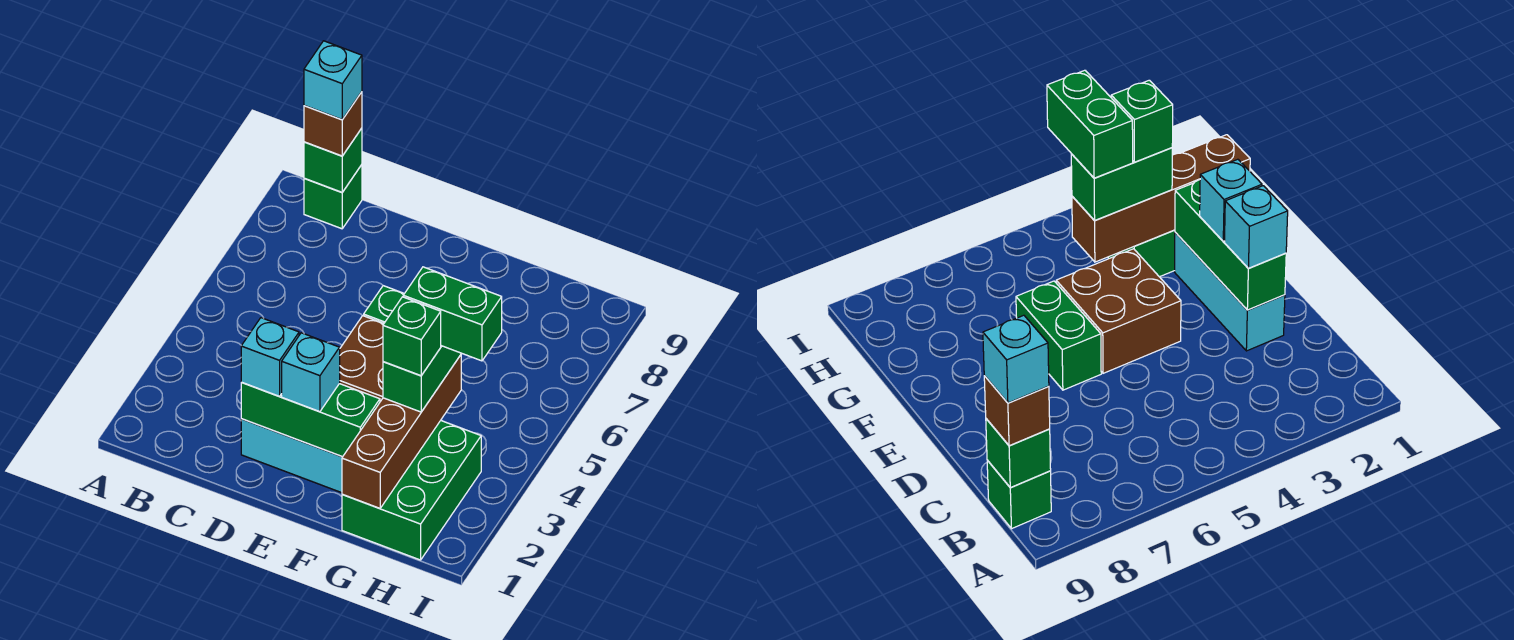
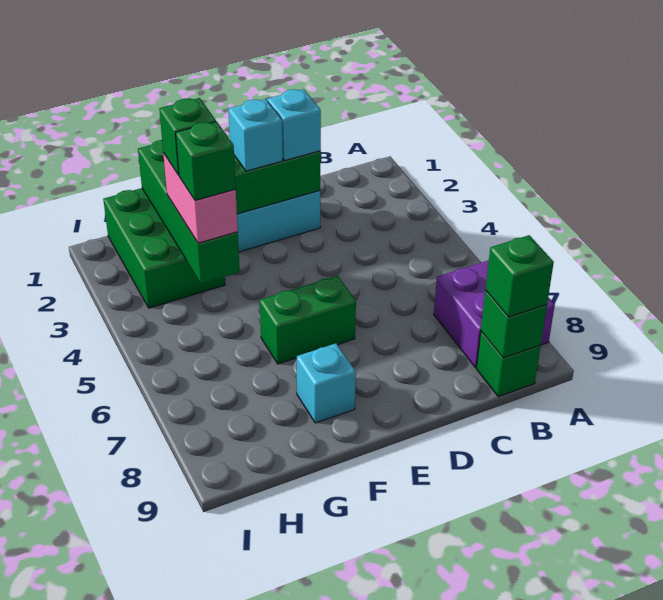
none -> purple 2x2 brick [434,260,555,368]
brown 1x1 brick [304,92,362,156] -> green 1x1 brick [486,235,554,317]
cyan 1x1 brick [304,41,362,120] -> cyan 1x1 brick moved to [297,343,356,423]
brown 2x2 brick [339,316,384,402] -> none
brown 1x4 brick [342,355,461,508] -> green 1x4 brick [138,140,240,284]
green 1x2 brick [383,346,461,412] -> pink 1x2 brick [163,153,238,243]
green 1x2 brick [403,267,502,361] -> green 1x1 brick [176,122,236,200]

